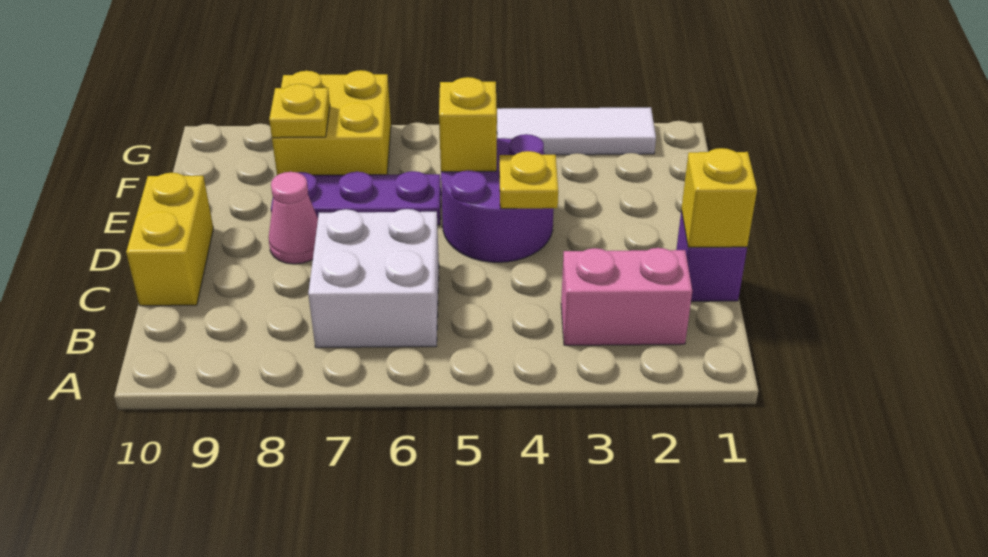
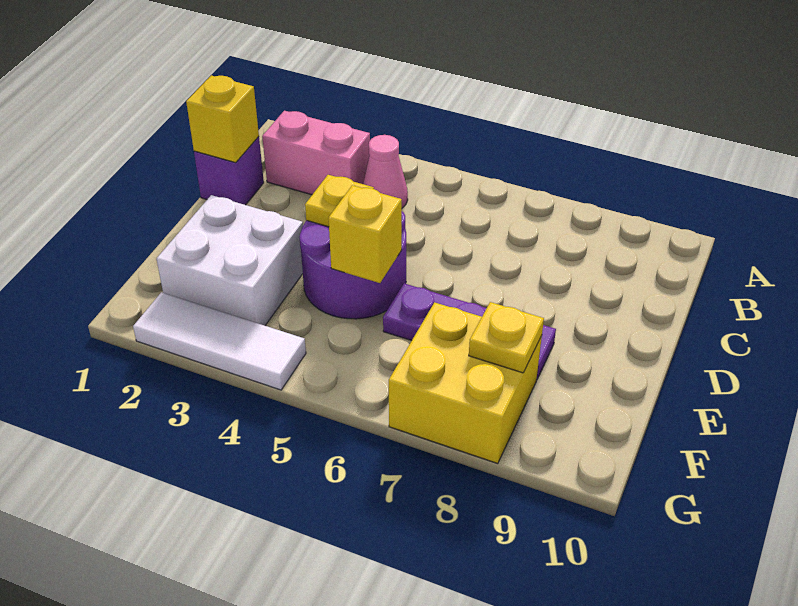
white 2x2 brick [308,209,439,348] -> white 2x2 brick moved to [157,195,303,326]
yellow 1x2 brick [126,173,213,306] -> none
pink 1x1 cone [269,172,318,264] -> pink 1x1 cone moved to [363,135,408,208]

